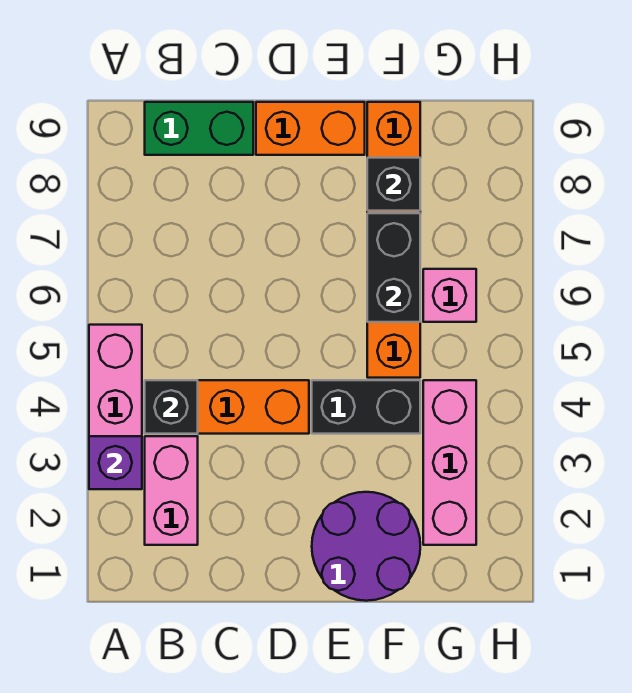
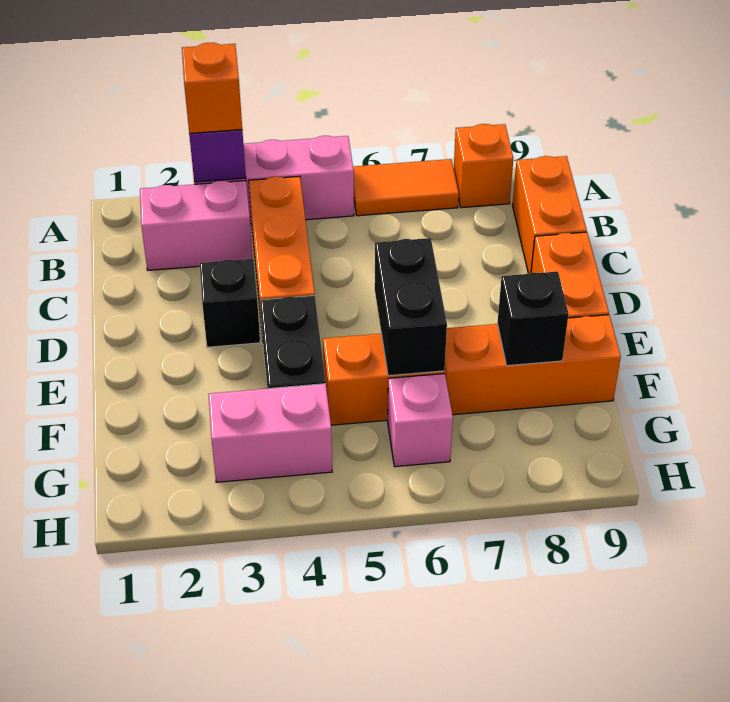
none -> orange 1x1 brick [182,43,242,134]
none -> orange 1x2 tile [353,159,459,216]
none -> orange 1x1 brick [454,124,513,208]
black 1x1 brick [145,380,198,434] -> black 1x1 brick moved to [200,259,260,347]
green 1x2 brick [145,102,253,155] -> orange 1x2 brick [512,156,587,273]
purple 2x2 round brick [312,492,420,601] -> none
black 1x2 brick [367,213,420,322] -> black 1x2 brick turned to [375,238,447,376]
pink 1x3 brick [423,380,476,545] -> pink 1x2 brick [208,384,332,482]

